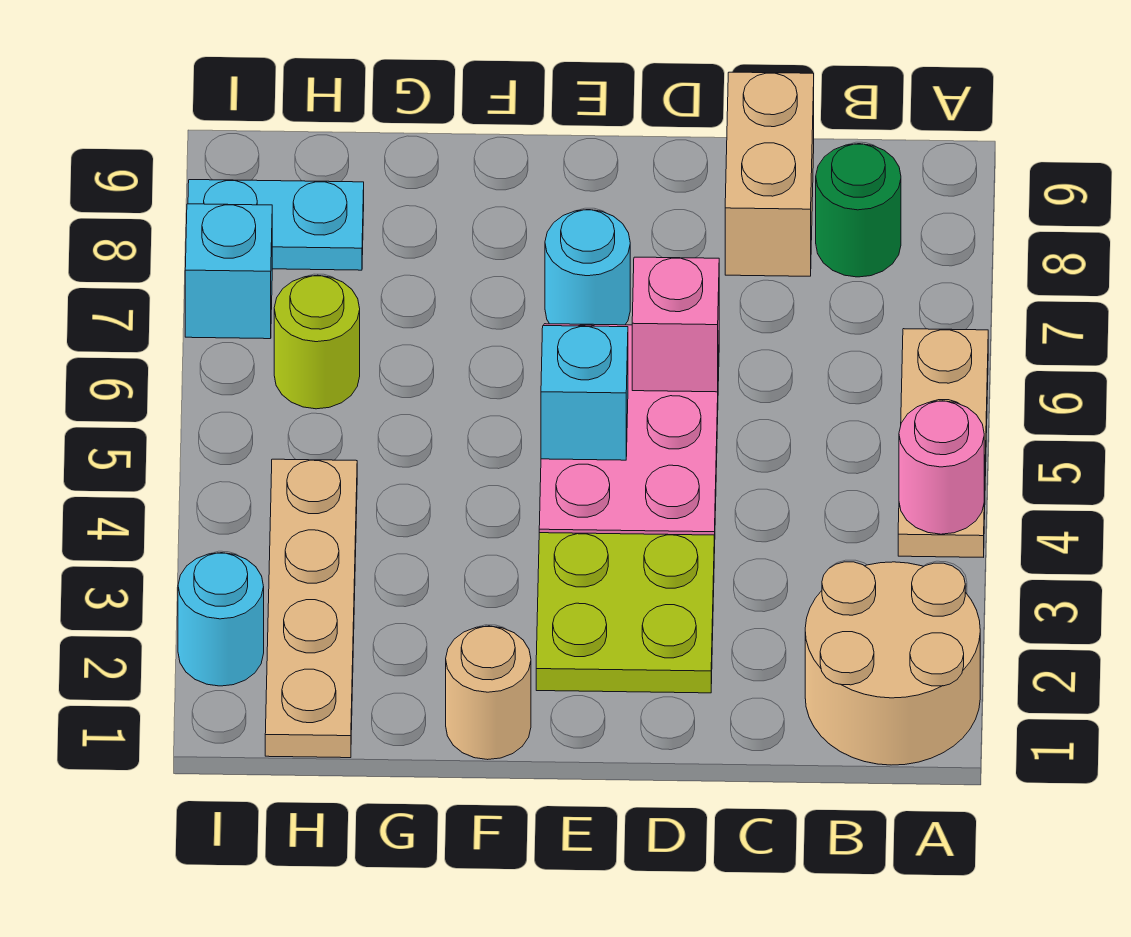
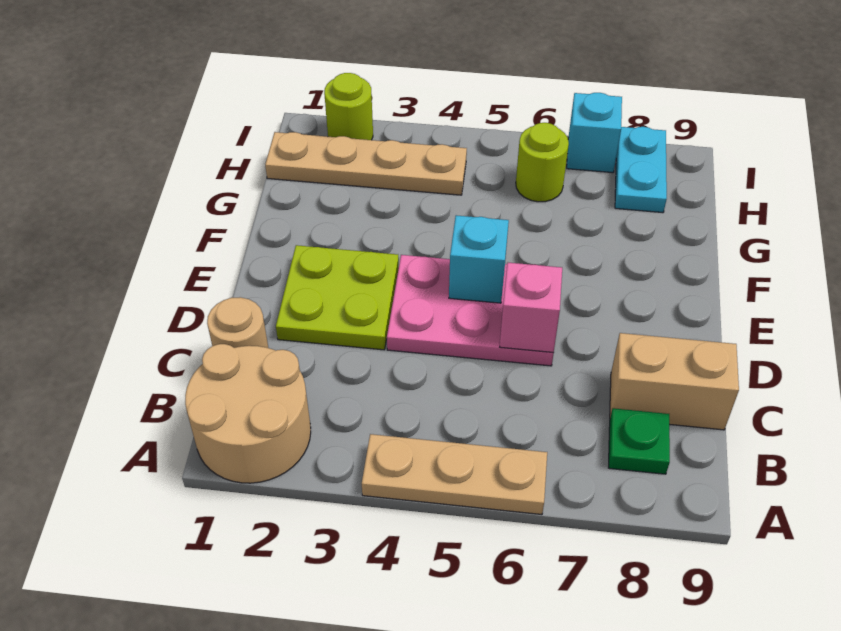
pink 1x1 round brick [899,401,984,534] -> none
green 1x1 round brick [816,144,901,277] -> green 1x1 plate [608,408,670,474]
cyan 1x1 round brick [545,210,630,325] -> none
tan 1x1 round brick [446,626,531,760] -> tan 1x1 round brick moved to [207,297,268,348]
cyan 1x1 round brick [178,553,264,686] -> lime 1x1 round brick [324,73,373,140]

